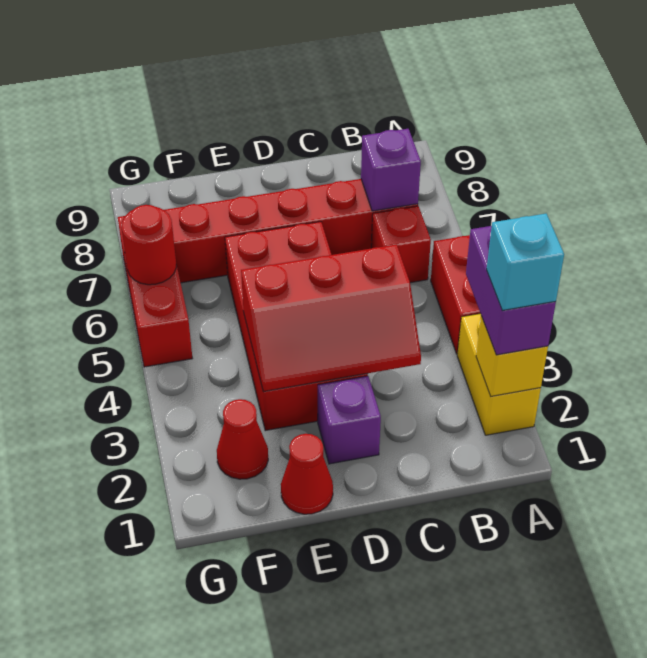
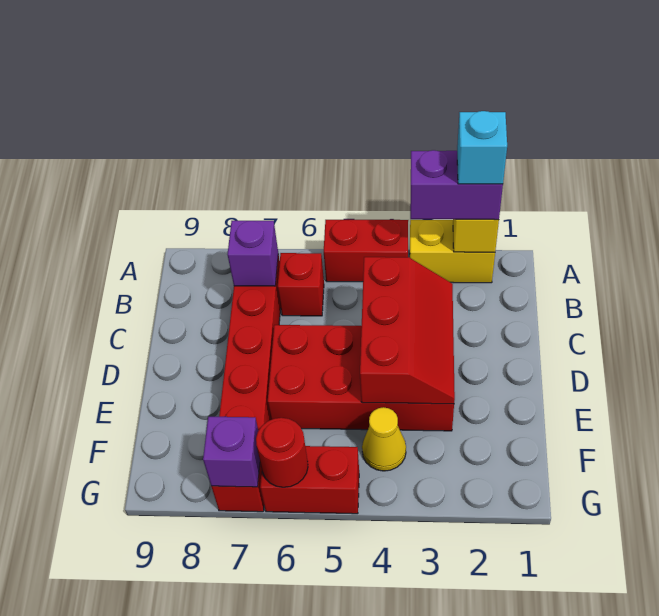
purple 1x1 brick [318,376,381,464] -> purple 1x1 brick moved to [203,417,260,487]
red 1x1 cone [281,434,333,514] -> none
red 1x1 cone [217,399,268,479] -> none
none -> yellow 1x1 cone [362,407,406,471]

